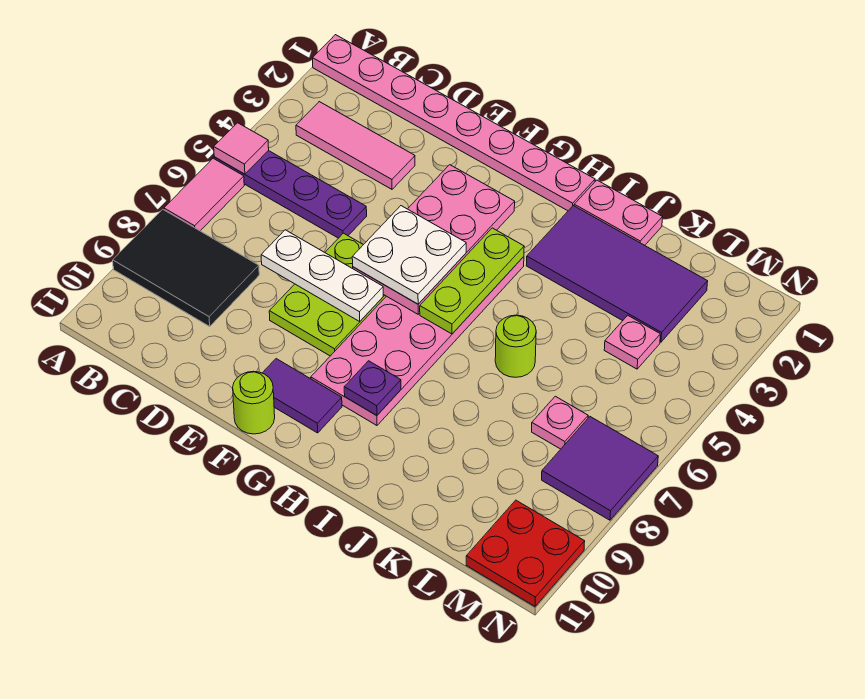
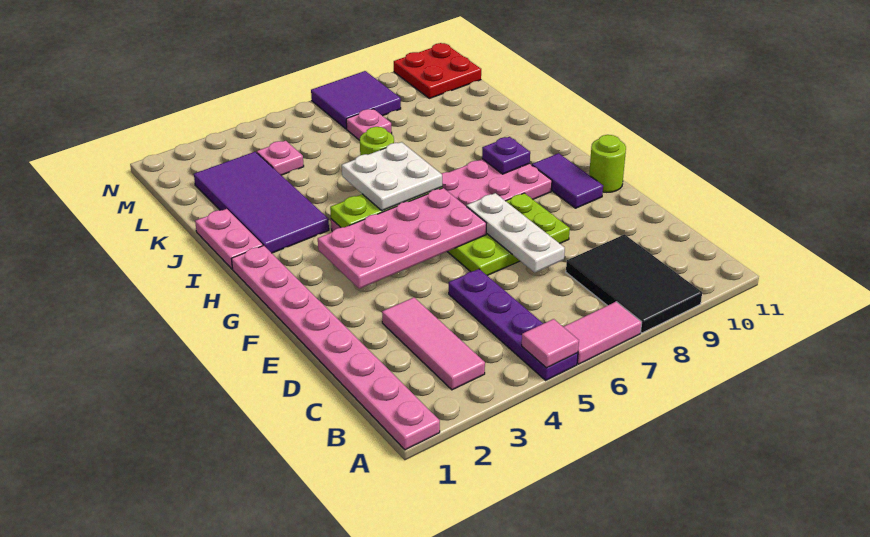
white 2x2 plate [352,206,466,304] -> white 2x2 plate moved to [342,142,442,211]

